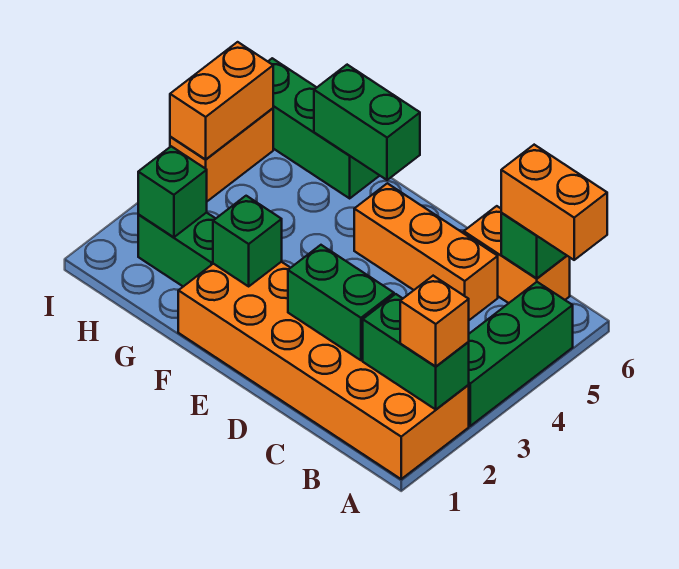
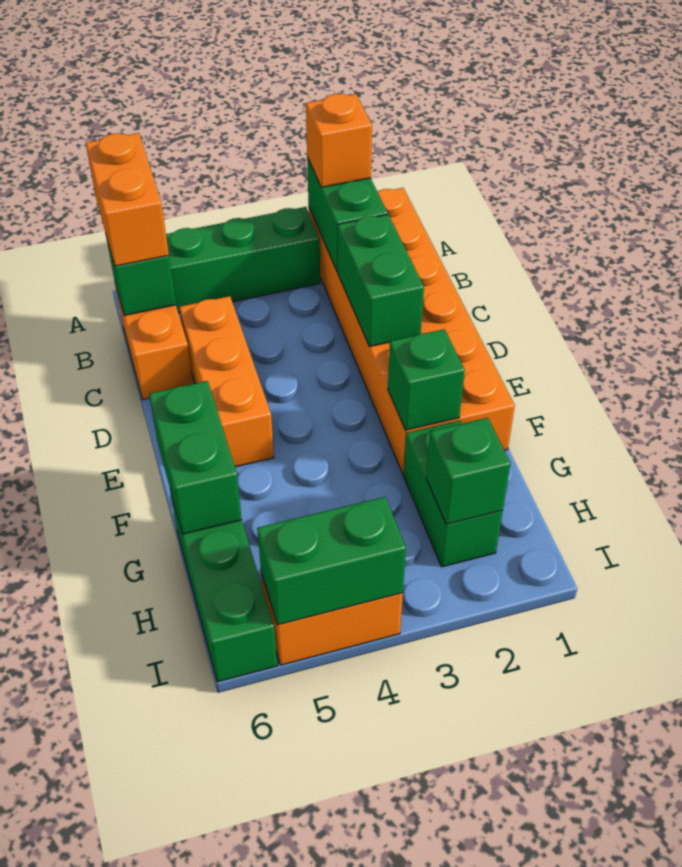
orange 1x2 brick [170,42,273,160] -> green 1x2 brick [257,497,406,625]

